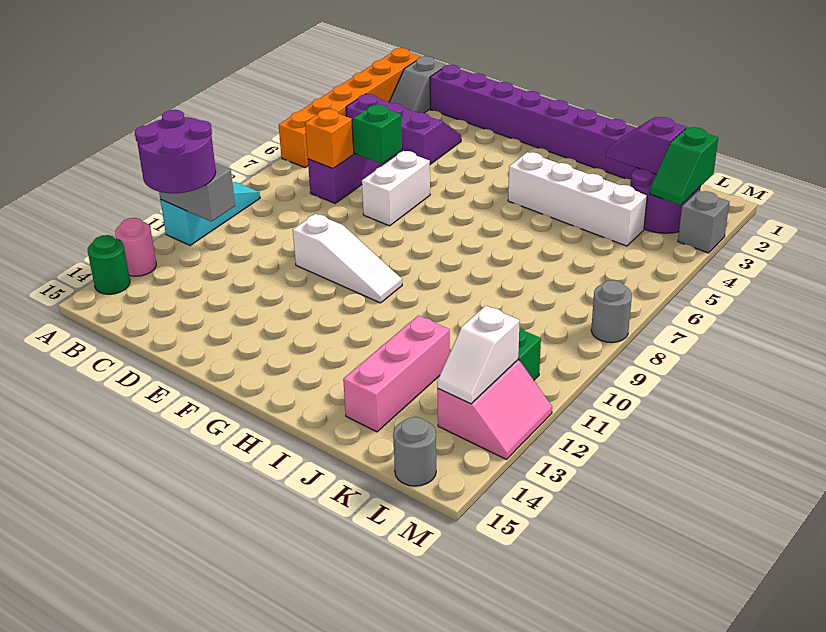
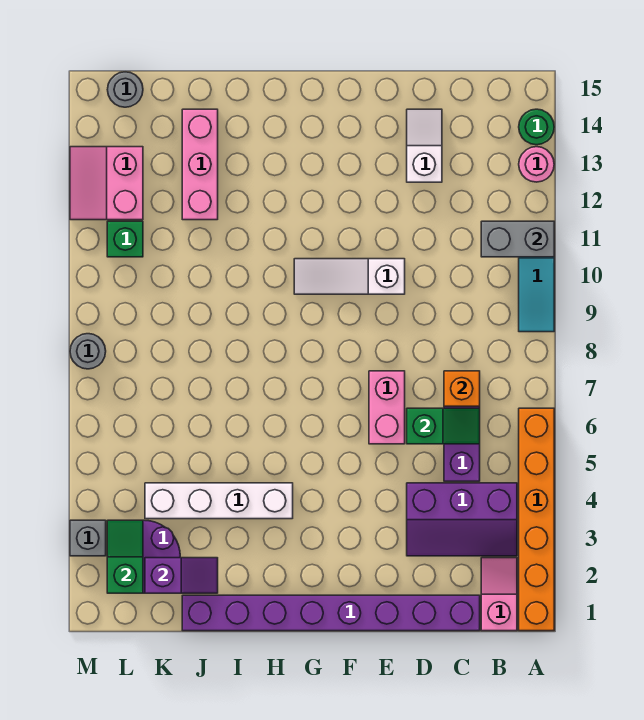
purple 2x2 round brick [135,110,216,193] -> none
grey 1x2 slope [390,56,446,113] -> pink 1x2 slope [481,558,517,631]
white 1x2 brick [362,151,430,226] -> pink 1x2 brick [369,371,405,444]
white 1x2 slope [437,306,520,404] -> white 1x2 slope moved to [407,109,442,182]

